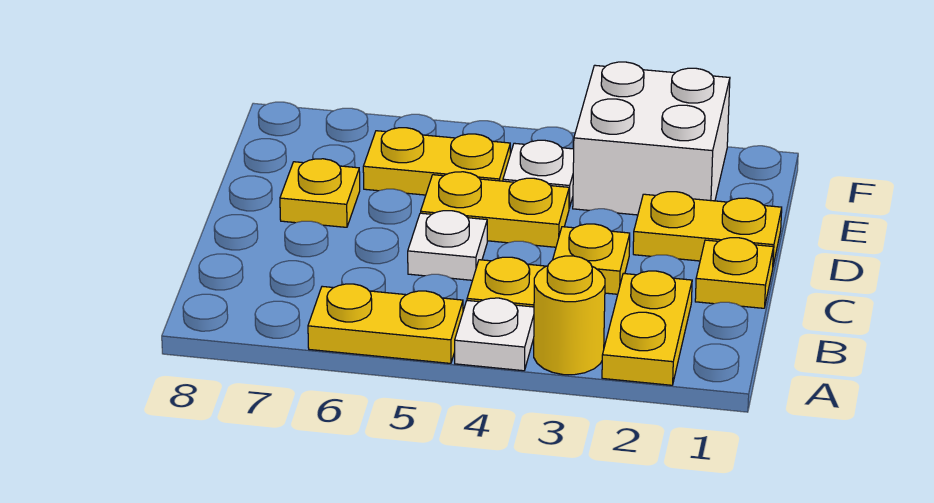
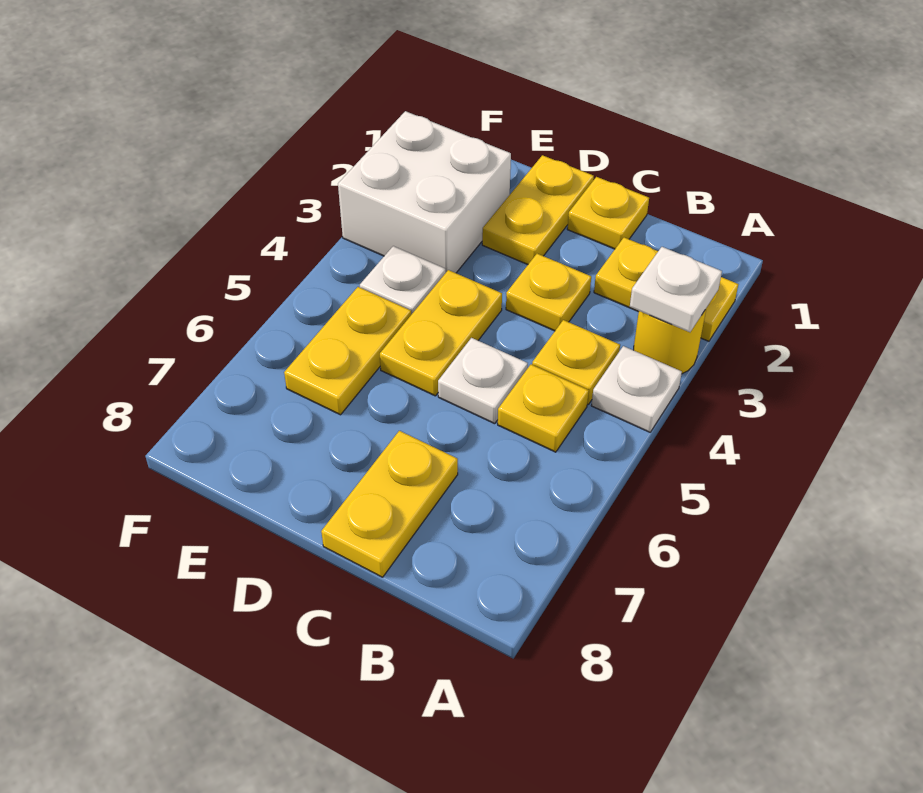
none -> white 1x1 plate [630,247,722,332]
yellow 1x2 plate [308,284,463,363] -> yellow 1x2 plate moved to [321,431,458,577]
yellow 1x1 plate [280,159,360,227] -> yellow 1x1 plate moved to [498,365,589,452]

